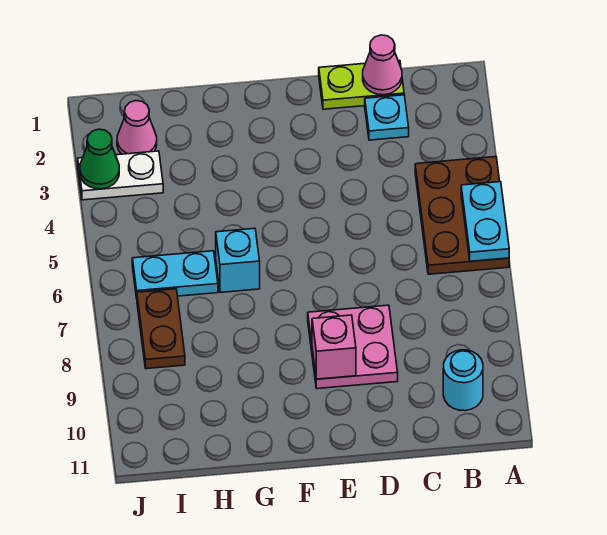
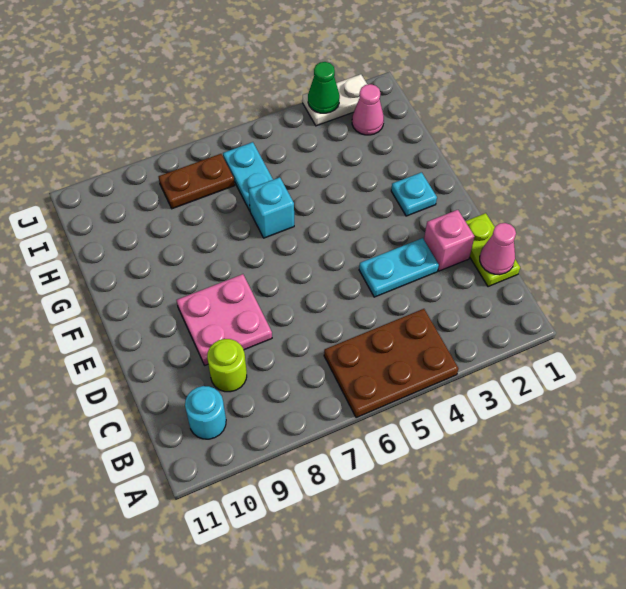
cyan 1x2 plate [461,182,509,261] -> cyan 1x2 plate moved to [359,238,439,297]
cyan 1x1 plate [365,95,409,140] -> cyan 1x1 plate moved to [391,172,437,216]
none -> lime 1x1 round brick [207,339,247,392]
pink 1x1 brick [312,315,356,379] -> pink 1x1 brick moved to [424,210,475,271]
white 1x2 plate [78,151,163,200] -> white 1x2 plate turned to [303,74,368,126]

